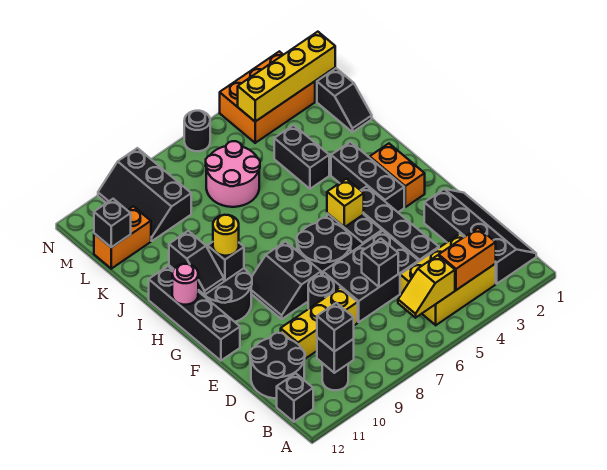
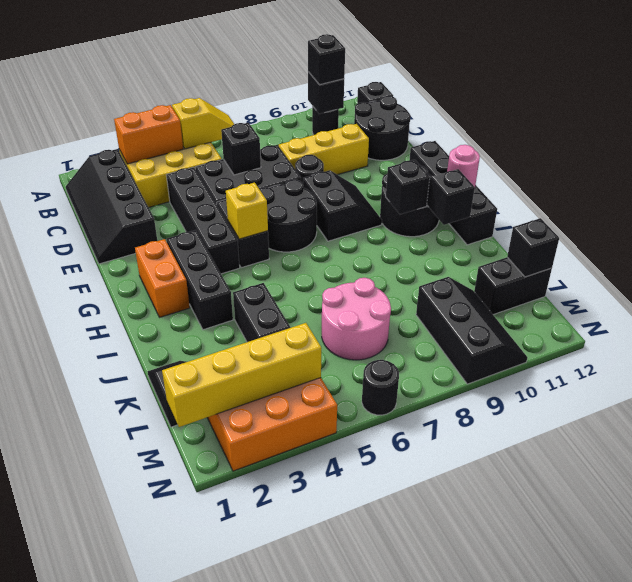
yellow 1x1 round brick [213,215,239,256] -> none
orange 1x2 brick [94,206,151,269] -> black 1x2 brick [474,257,552,315]

